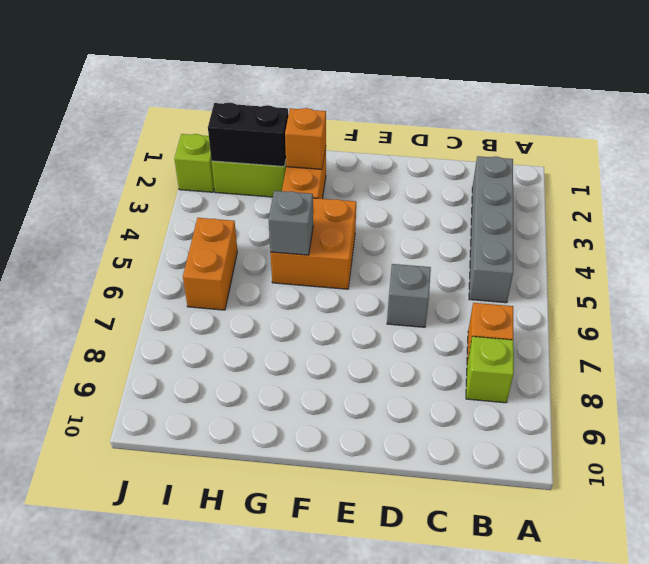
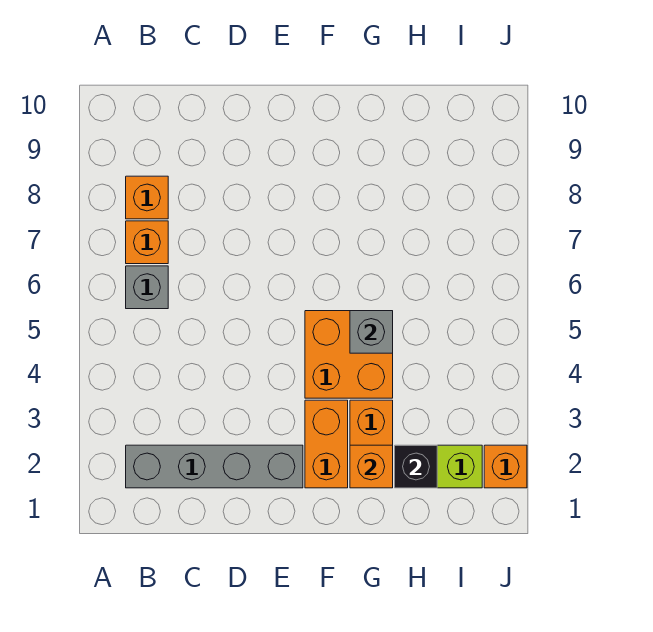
grey 1x4 brick [469,156,513,303] -> grey 1x4 brick turned to [126,445,303,488]
lime 1x1 brick [466,336,514,403] -> orange 1x1 brick [126,176,168,219]
grey 1x1 brick [387,264,431,327] -> grey 1x1 brick moved to [126,266,168,309]
black 1x2 brick [208,103,288,166] -> black 1x1 brick [395,445,437,488]
orange 1x2 brick [183,218,237,310] -> orange 1x2 brick moved to [305,400,348,488]
lime 1x1 brick [174,134,214,192] -> orange 1x1 brick [484,445,527,488]

